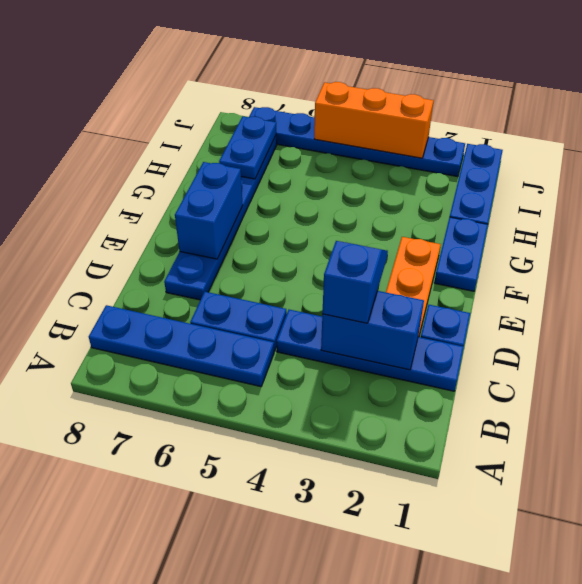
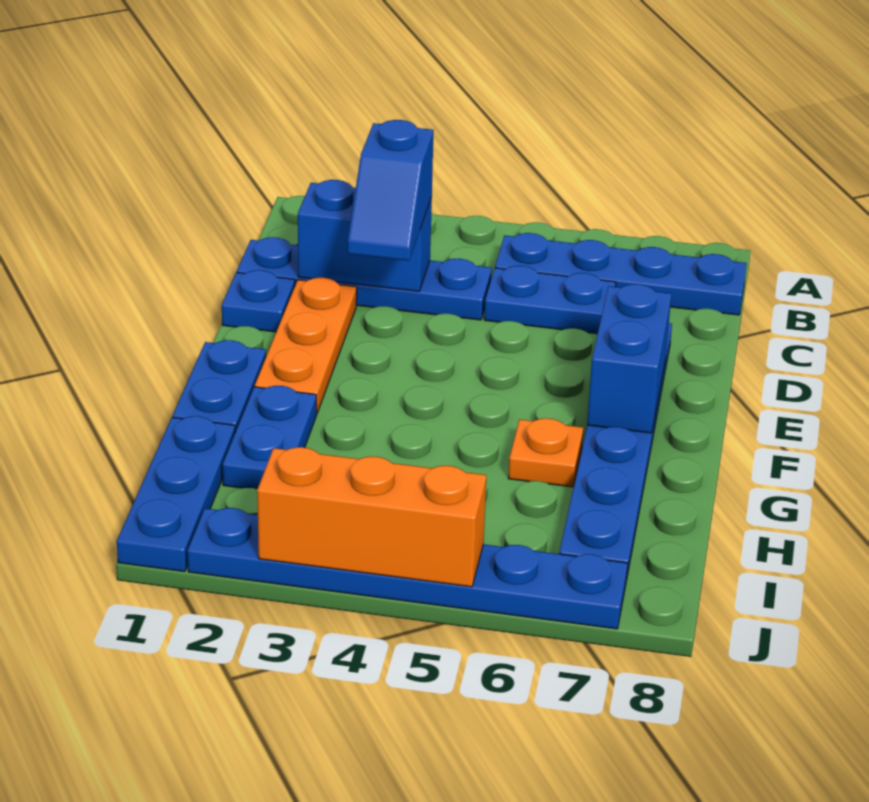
none -> orange 1x1 plate [508,418,583,487]
blue 1x2 plate [219,117,276,179] -> blue 1x2 plate moved to [223,386,317,489]

